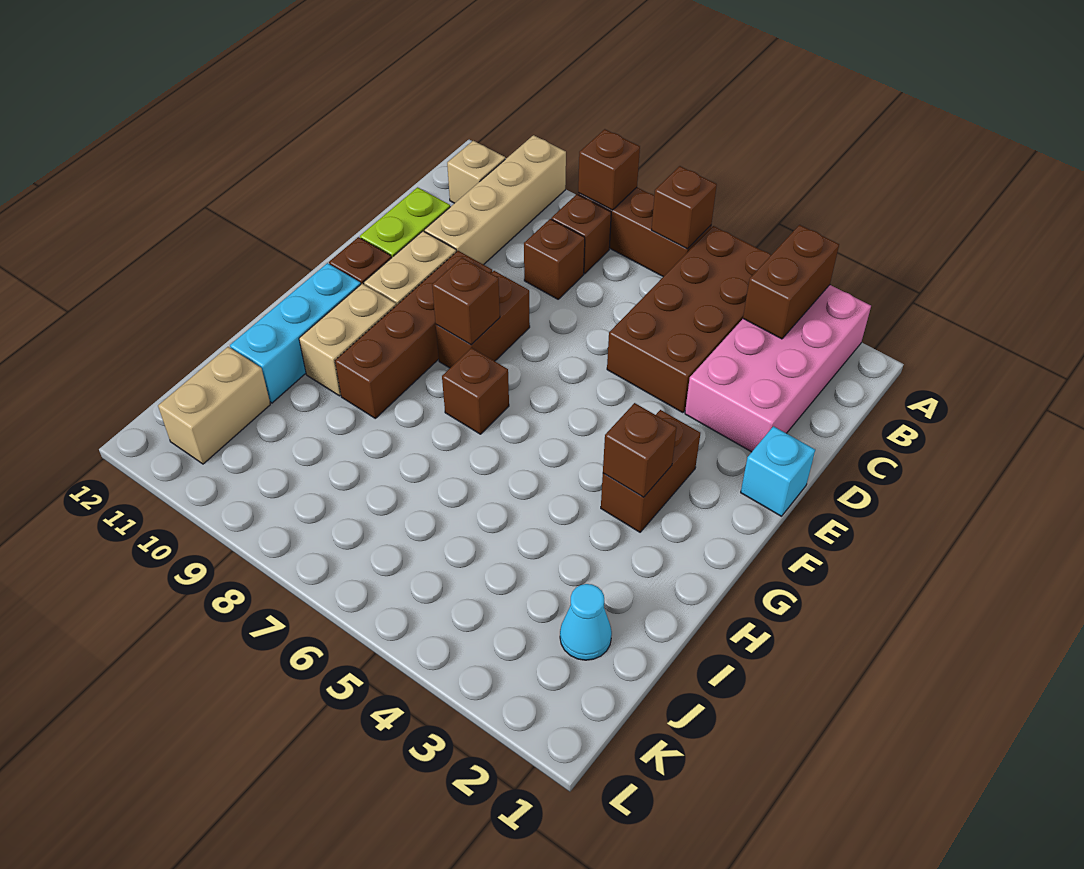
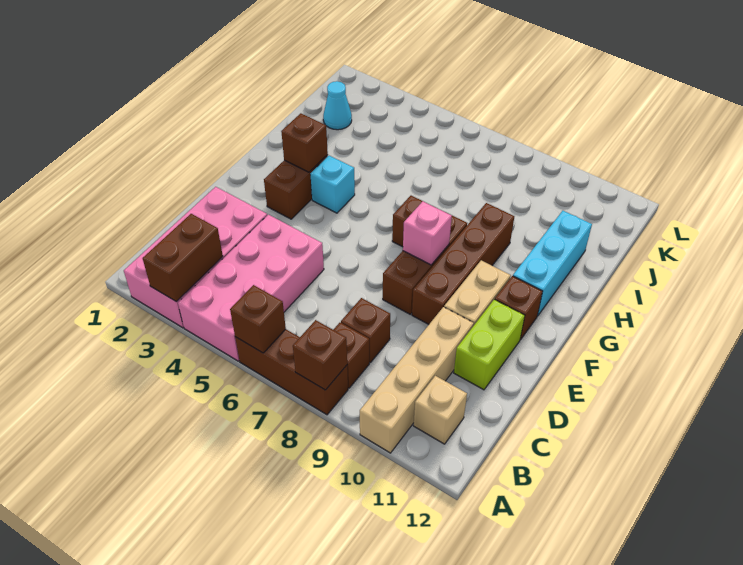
brown 2x4 brick [607,226,771,413] -> pink 2x4 brick [178,215,324,361]
cyan 1x1 brick [741,426,815,516] -> cyan 1x1 brick moved to [310,156,355,213]
brown 1x2 brick [436,271,530,368] -> brown 1x3 brick [383,216,467,314]
brown 1x1 brick [432,258,500,345] -> pink 1x1 brick [403,201,452,265]
tan 1x2 brick [299,284,396,396] -> none
tan 1x2 brick [158,347,270,464] -> none

